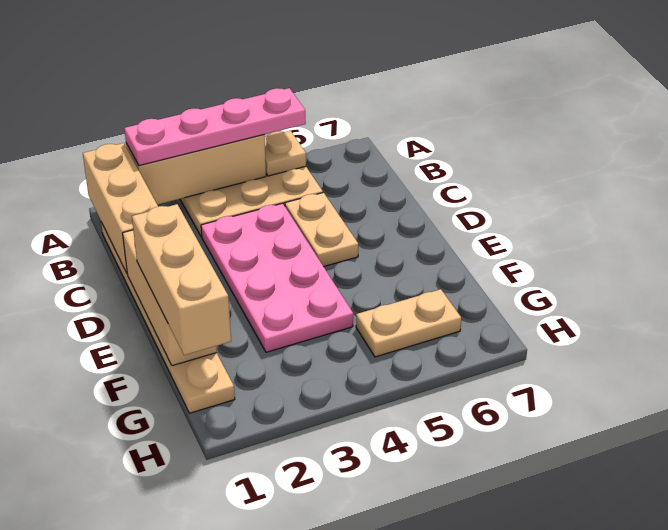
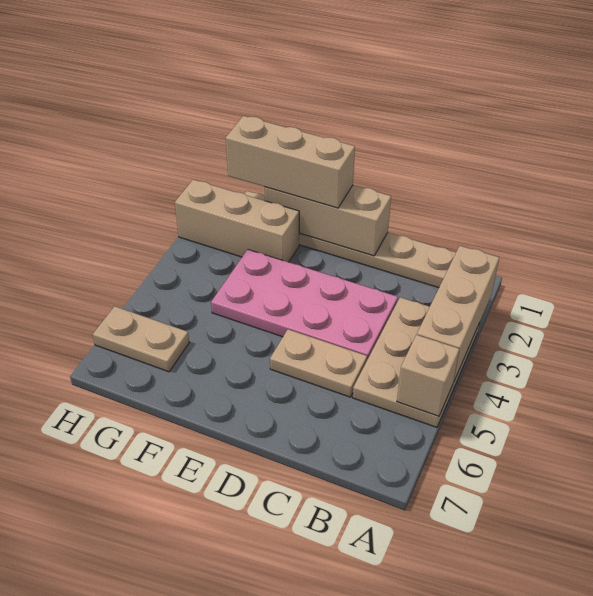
tan 1x3 brick [83,143,158,273] -> tan 1x3 brick moved to [175,180,300,262]
pink 1x4 plate [124,88,306,166] -> none
tan 1x1 plate [265,131,306,176] -> tan 1x1 brick [397,335,459,416]
tan 1x2 plate [356,289,461,357] -> tan 1x2 plate turned to [93,306,189,372]

